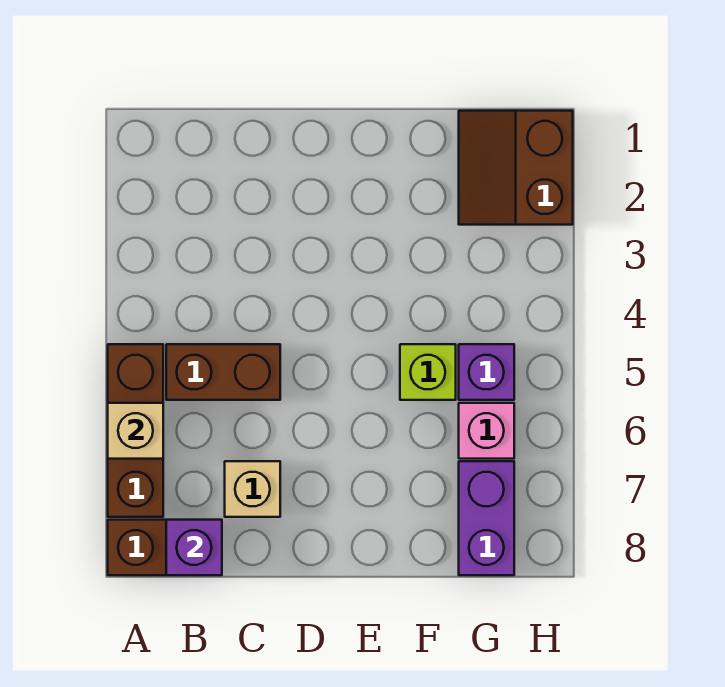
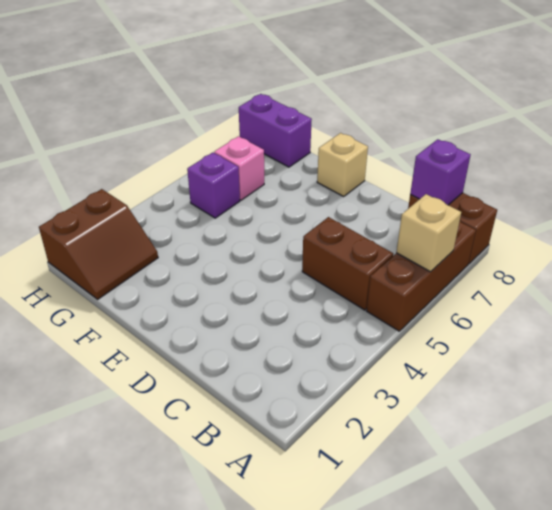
tan 1x1 brick [225,461,280,517] -> tan 1x1 brick moved to [317,133,368,196]
lime 1x1 brick [400,344,456,400] -> none
purple 1x2 brick [459,461,514,575] -> purple 1x2 brick turned to [239,94,312,167]

